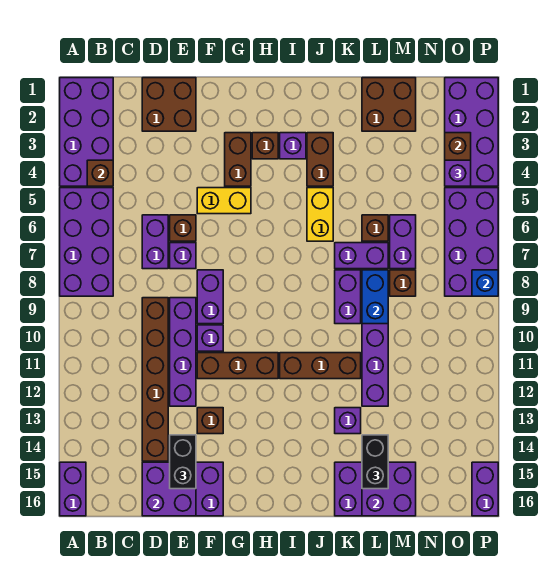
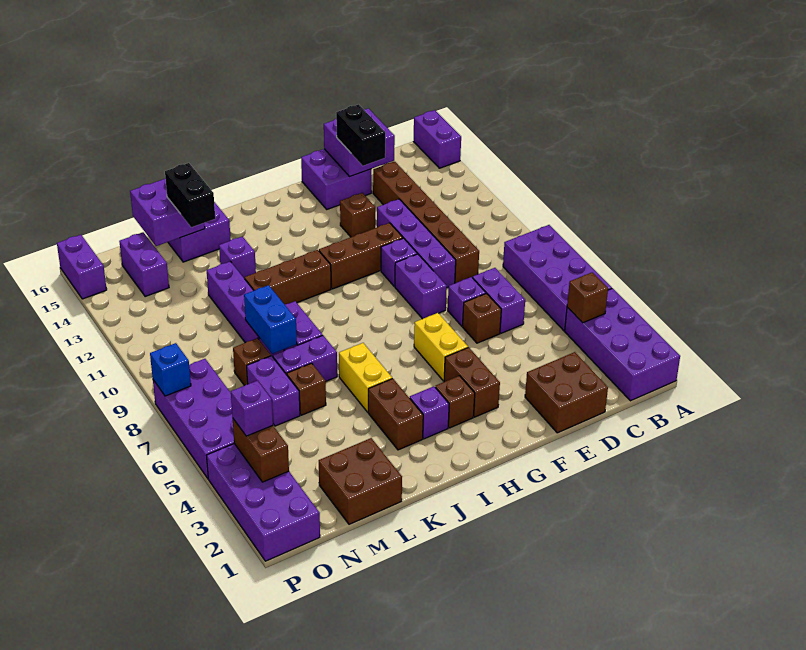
yellow 1x2 brick [197,188,251,214] -> yellow 1x2 brick turned to [414,313,468,381]
none -> purple 1x2 brick [119,232,169,297]

